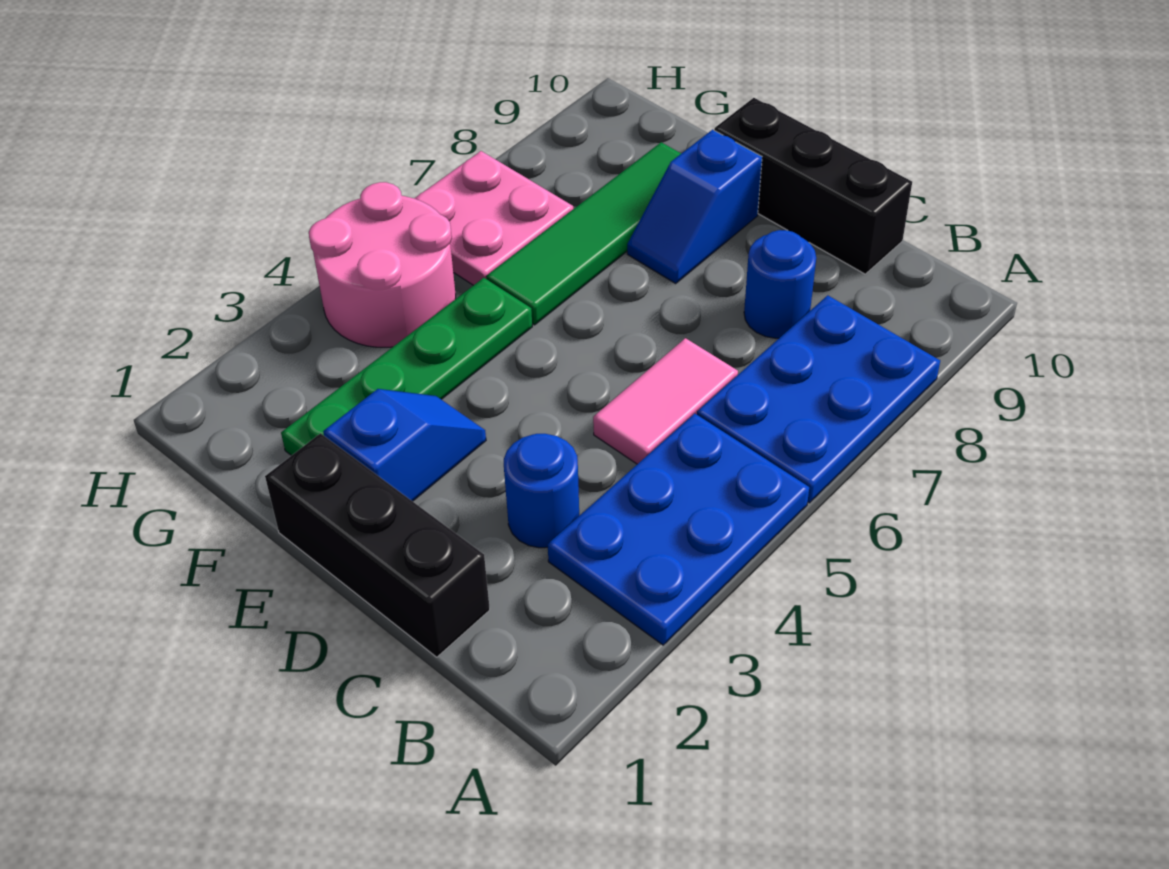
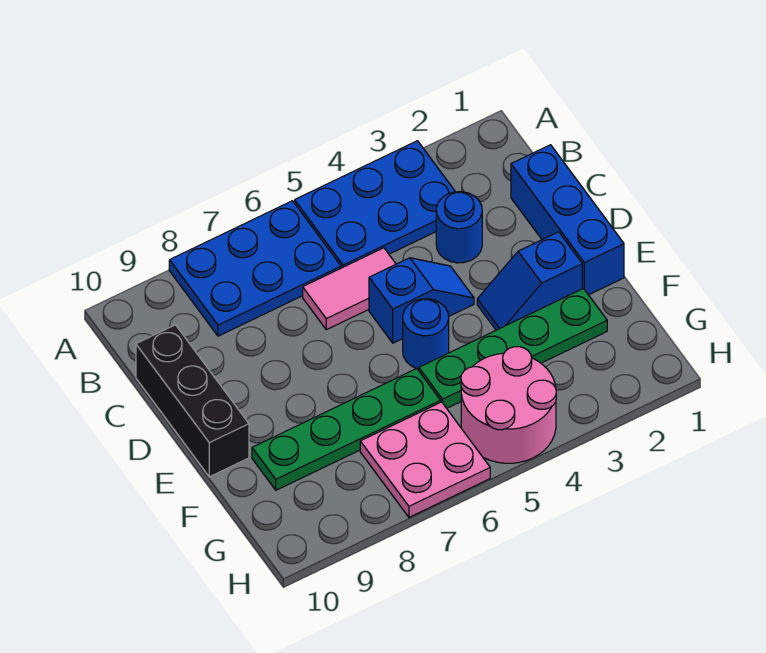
black 1x3 brick [265,433,490,657] -> blue 1x3 brick [511,145,624,295]
blue 1x1 round brick [744,230,816,338] -> blue 1x1 round brick moved to [403,299,449,369]
blue 1x2 slope [627,130,762,283] -> blue 1x2 slope moved to [369,258,474,343]
green 1x4 tile [486,142,681,325] -> green 1x4 plate [252,369,441,490]

